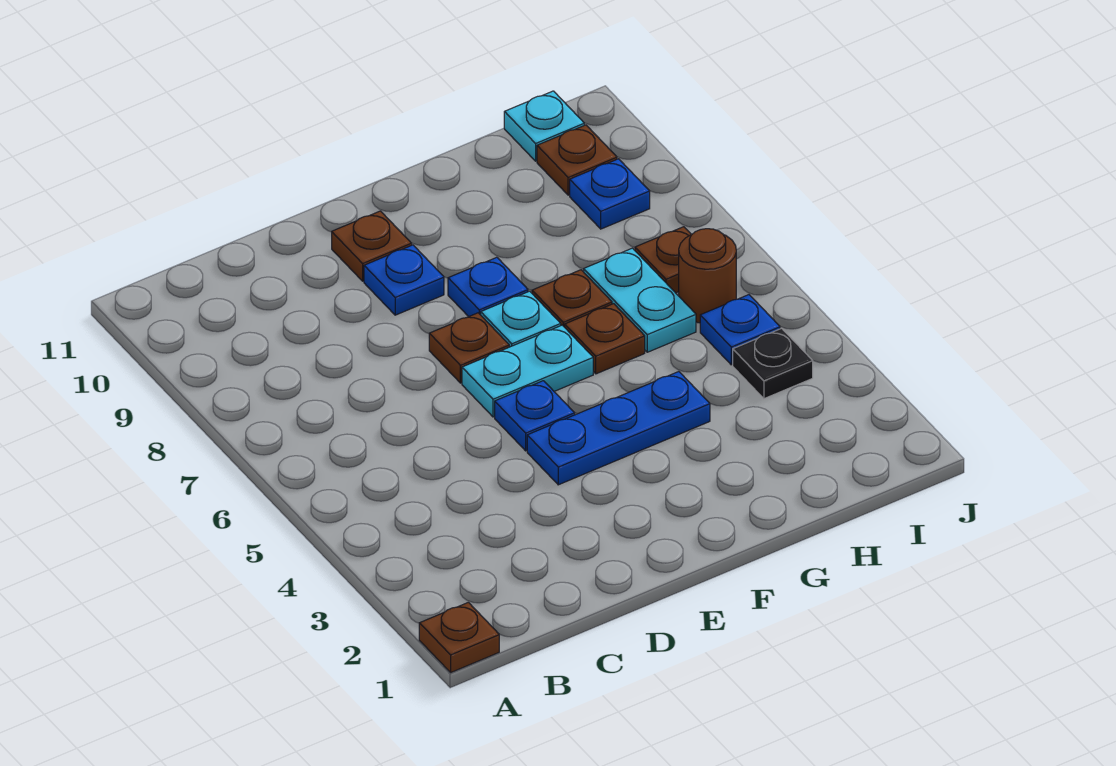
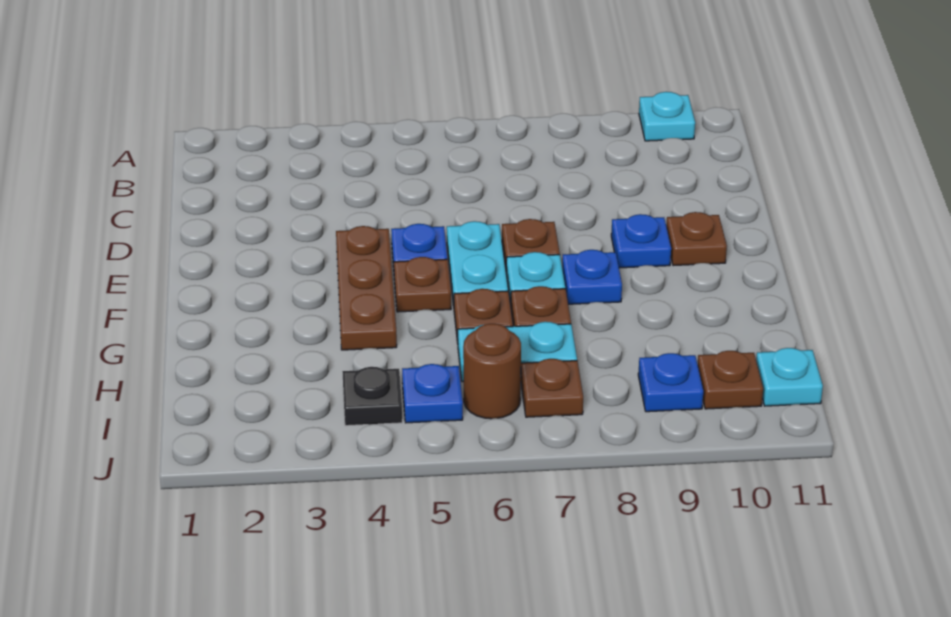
brown 1x1 plate [419,602,499,672] -> brown 1x1 plate moved to [394,257,451,312]
none -> cyan 1x1 plate [639,92,695,141]
blue 1x3 plate [527,372,710,485] -> brown 1x3 plate [336,226,397,350]

